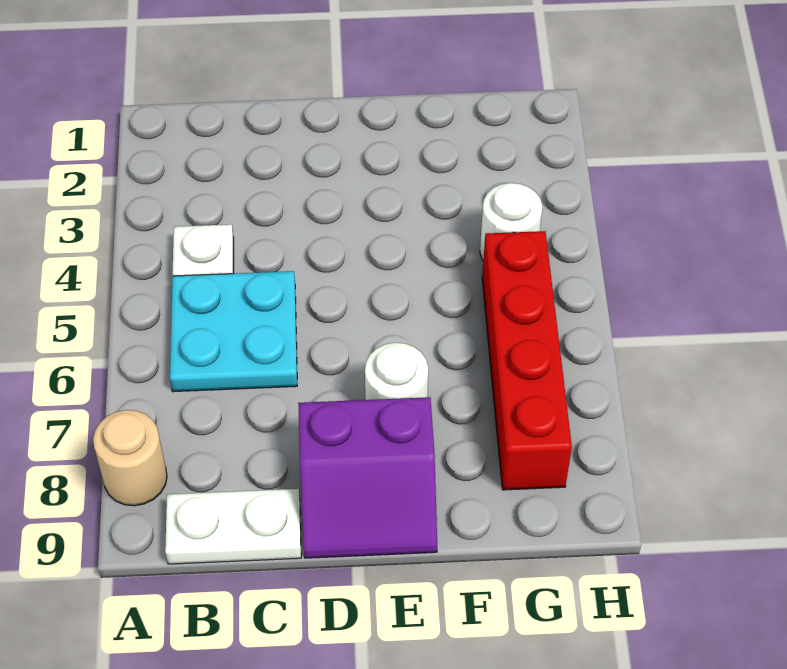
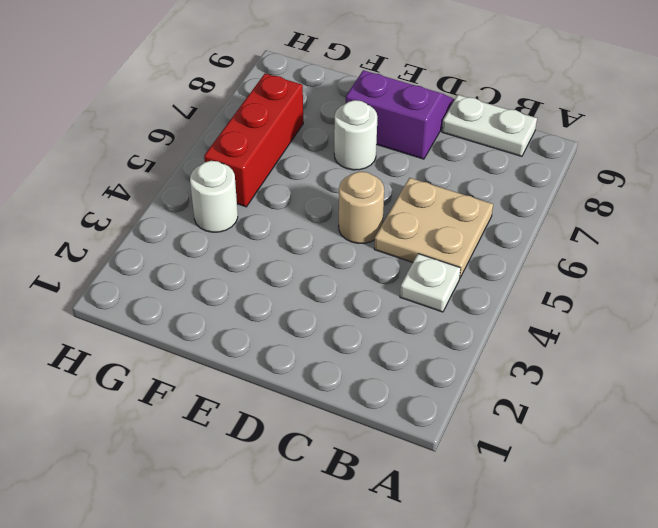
tan 1x1 round brick [93,410,167,506] -> tan 1x1 round brick moved to [339,172,384,243]
cyan 2x2 plate [170,271,297,392] -> tan 2x2 plate [374,178,493,277]
red 1x4 brick [482,231,572,490] -> red 1x3 brick [204,73,303,207]

